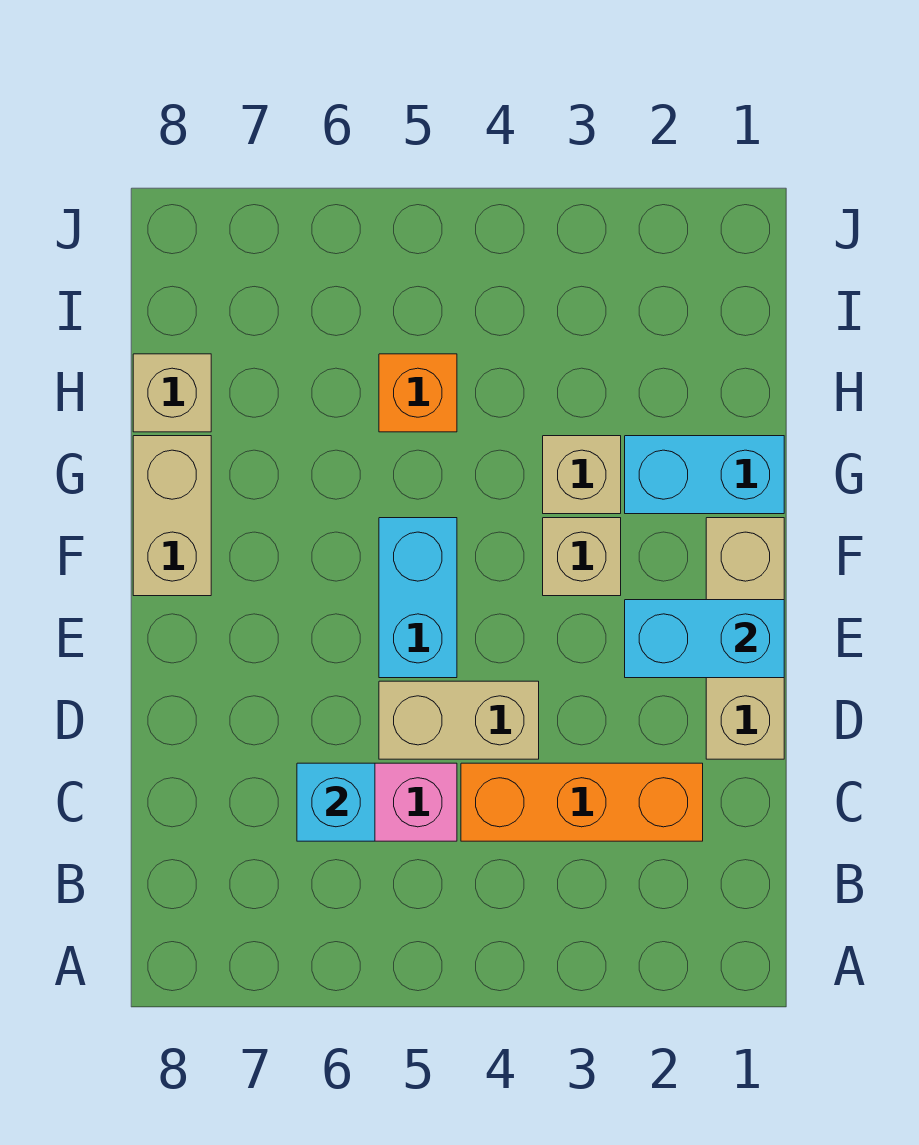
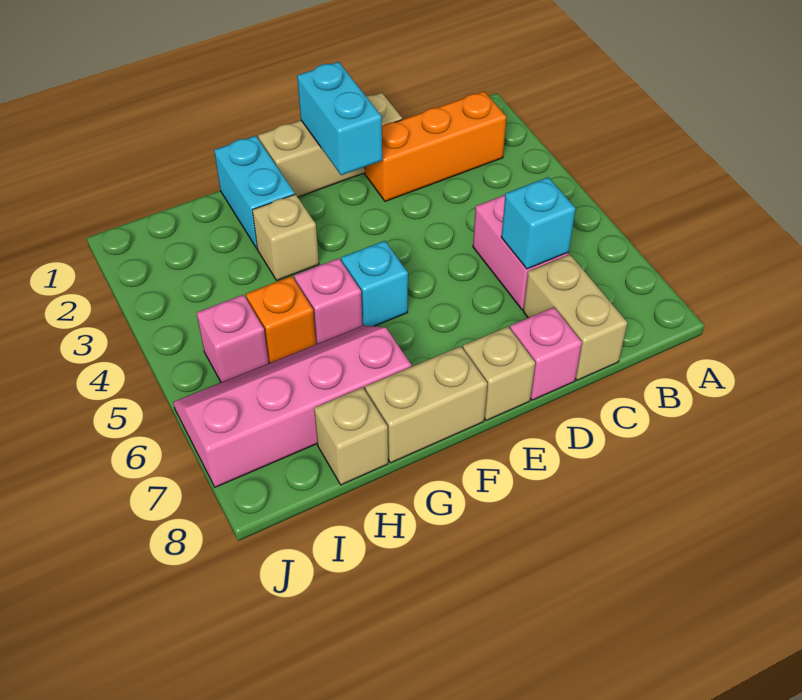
orange 1x3 brick [461,763,703,841] -> orange 1x3 brick turned to [365,91,506,201]
tan 1x2 brick [379,681,539,759] -> tan 1x2 brick moved to [523,254,627,380]
none -> pink 1x1 brick [510,307,582,400]
cyan 1x2 brick [379,518,457,678] -> cyan 1x1 brick [341,241,408,326]
tan 1x1 brick [543,518,621,596] -> tan 1x1 brick moved to [463,327,535,421]
none -> pink 1x1 brick [294,258,363,344]
none -> pink 2x4 slope [173,325,411,487]
none -> pink 1x1 brick [197,295,269,382]

